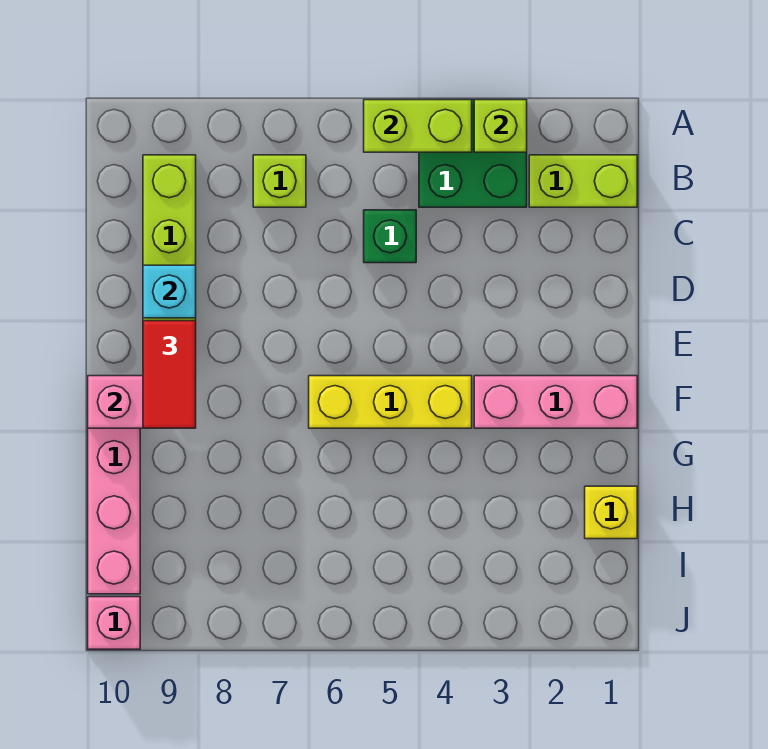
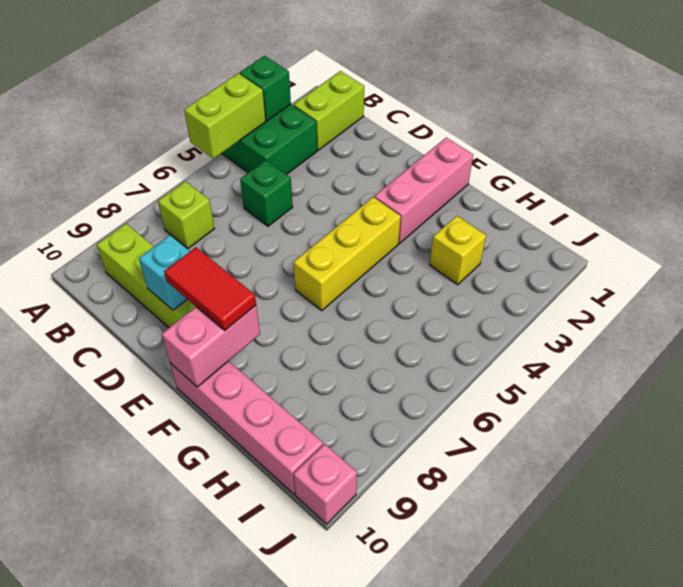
lime 1x1 brick [474,100,527,152] -> green 1x1 brick [240,56,291,121]
yellow 1x1 brick [585,486,637,539] -> yellow 1x1 brick moved to [430,216,486,285]

